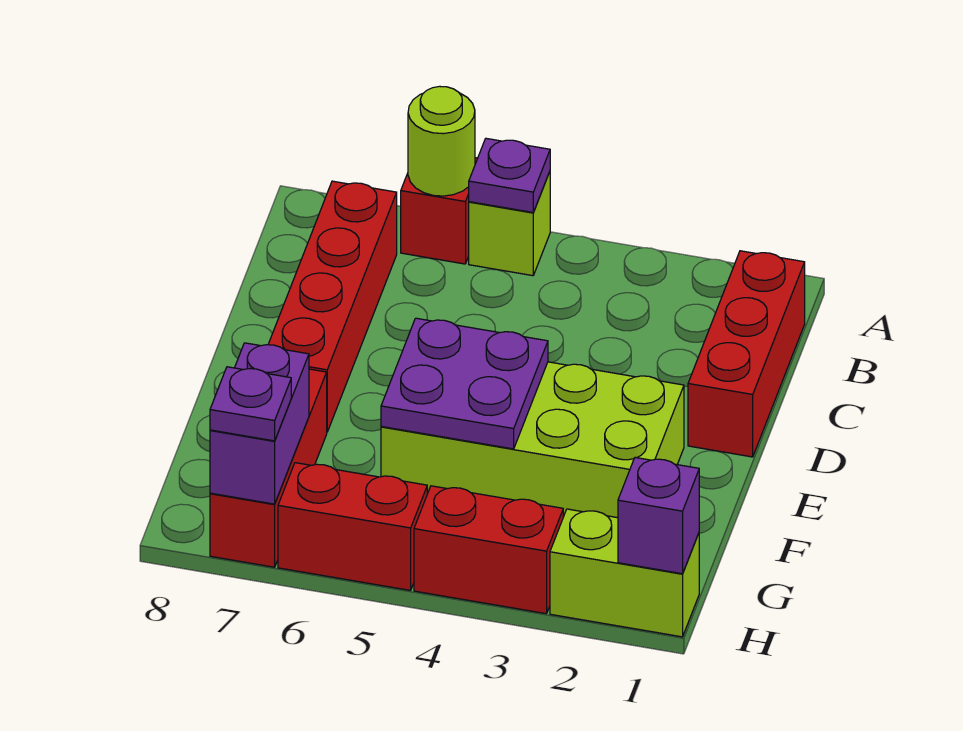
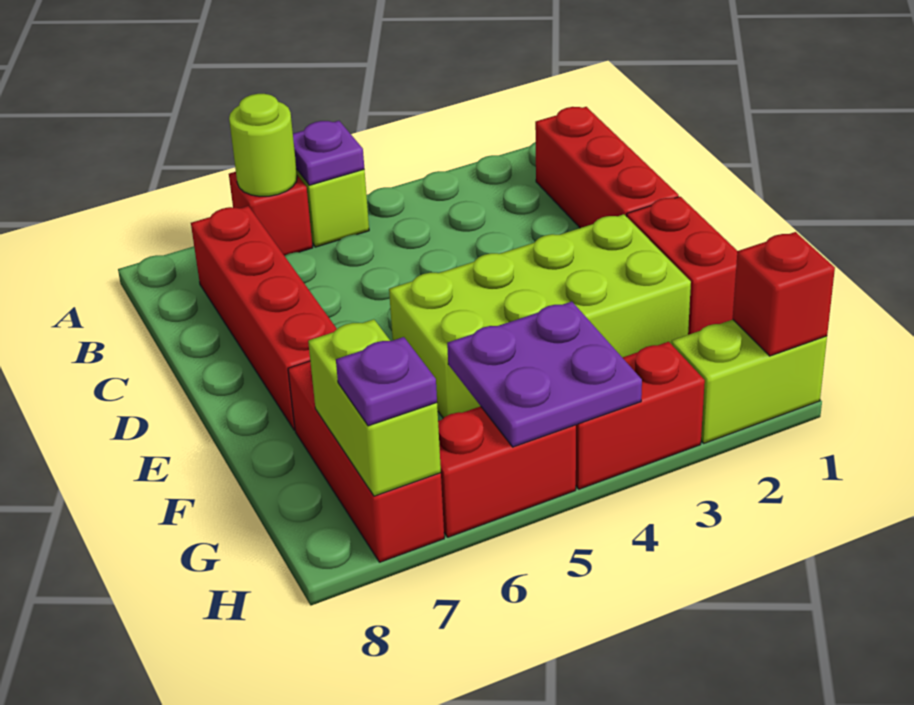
none -> red 1x2 brick [627,197,737,335]
purple 2x2 plate [381,318,548,449] -> purple 2x2 plate moved to [447,302,642,447]
purple 1x2 brick [210,343,309,504] -> lime 1x2 brick [308,319,441,496]
purple 1x1 brick [618,458,699,574] -> red 1x1 brick [733,232,835,356]

